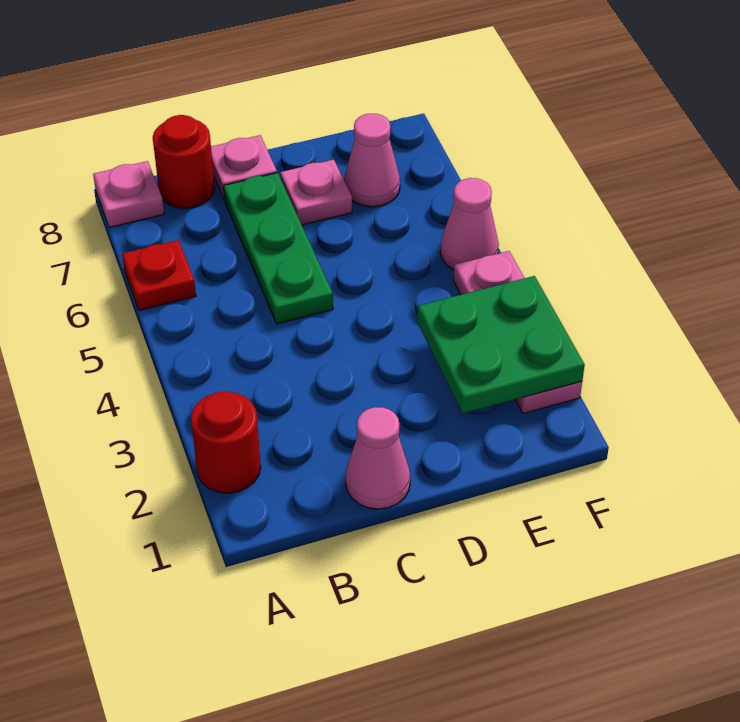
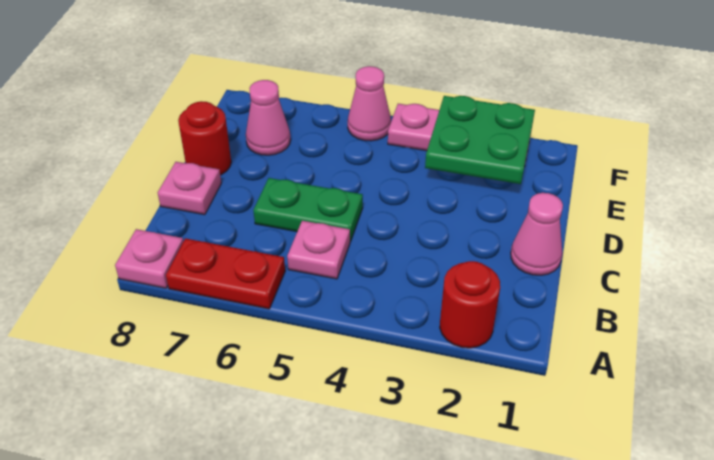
red 1x1 plate [122,240,196,311] -> red 1x2 plate [166,238,285,309]
red 1x1 round brick [153,115,215,208] -> red 1x1 round brick moved to [178,101,231,175]
green 1x3 plate [224,173,333,324] -> green 1x2 plate [253,178,363,241]
pink 1x1 plate [280,160,352,225] -> pink 1x1 plate moved to [287,221,350,279]

